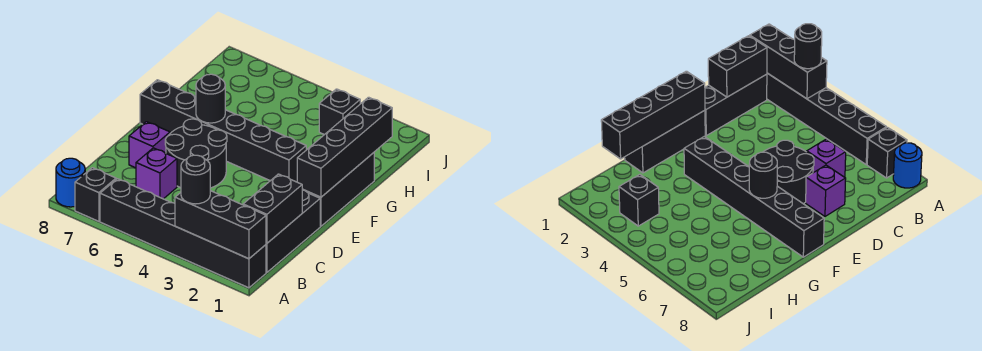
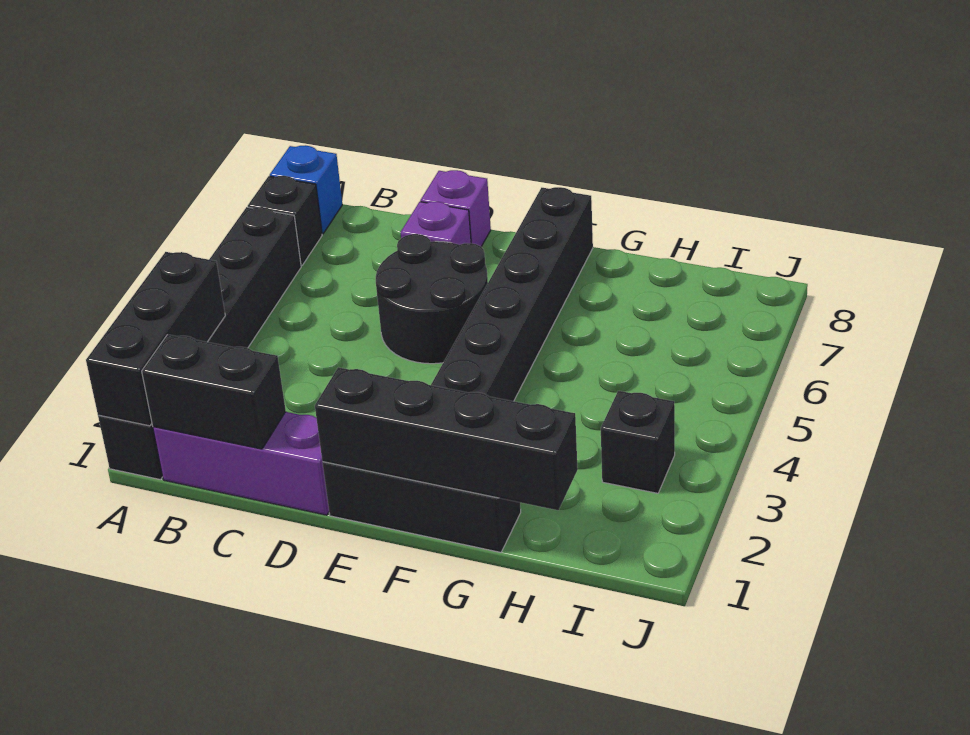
black 1x1 round brick [181,155,210,204] -> none
blue 1x1 round brick [56,158,85,207] -> blue 1x1 brick [270,145,342,234]
black 1x3 brick [266,190,320,272] -> purple 1x3 brick [153,412,329,515]
purple 1x1 brick [136,148,177,199] -> purple 1x1 brick moved to [420,170,491,246]
black 1x1 round brick [196,74,225,123] -> none

